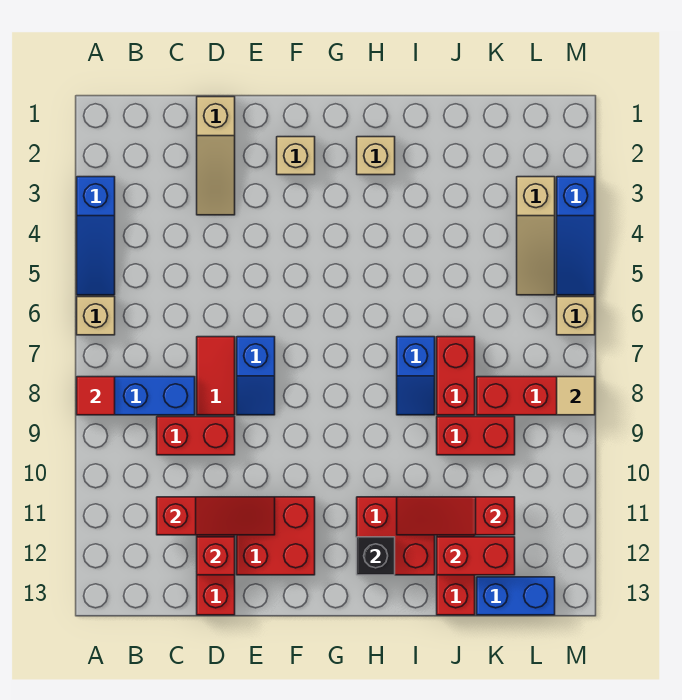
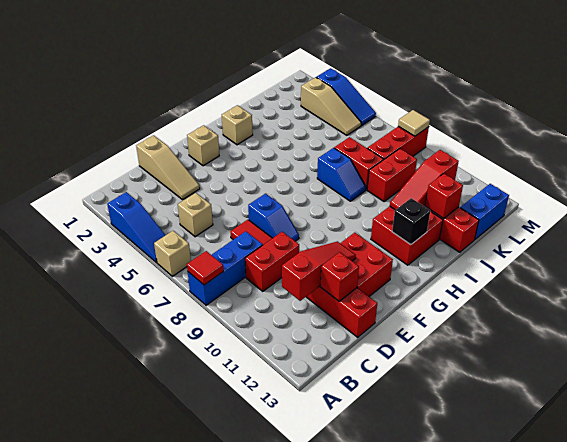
red 1x2 brick [437,537,515,575] -> red 1x1 brick [425,174,463,219]
tan 1x1 brick [557,297,595,335] -> tan 1x1 brick moved to [178,193,213,237]

